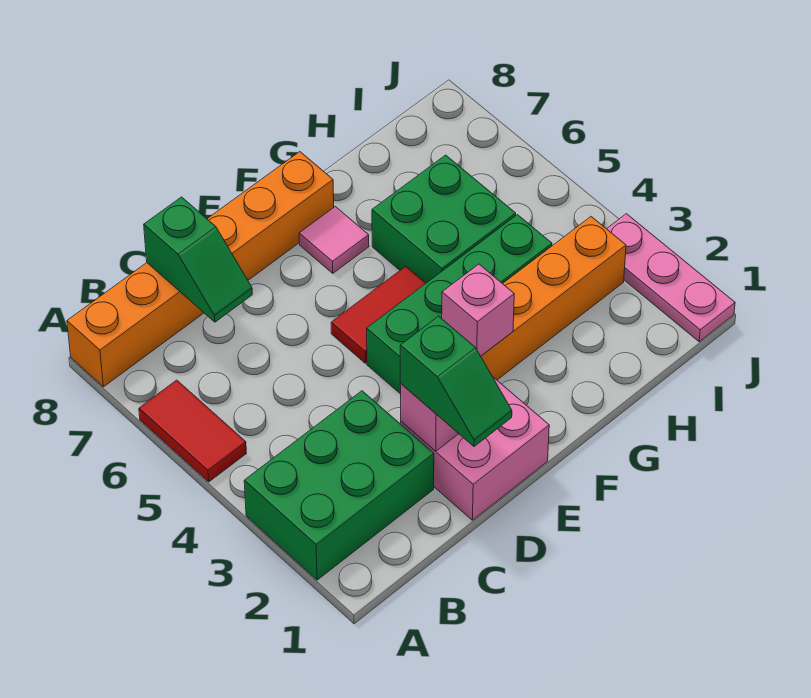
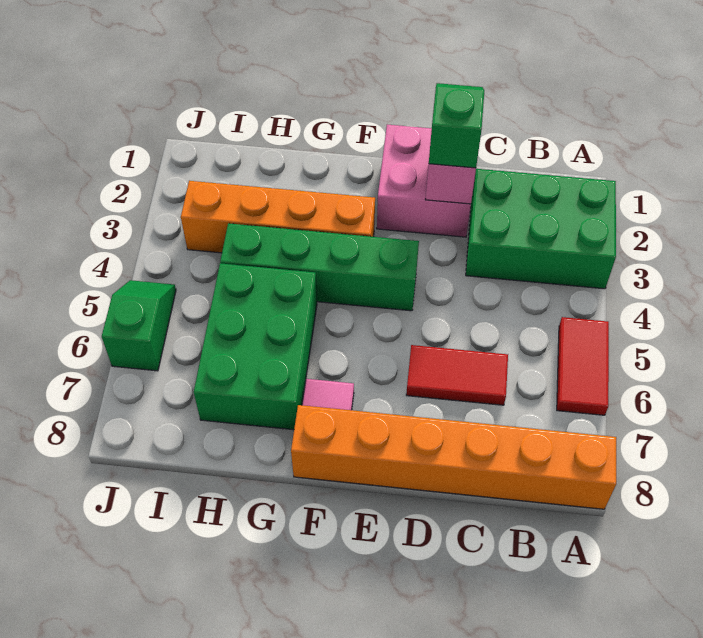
green 1x2 slope [144,197,252,322] -> green 1x2 slope moved to [102,280,176,371]
red 1x2 tile [331,266,426,363] -> red 1x2 tile moved to [406,345,508,405]
pink 1x1 brick [442,264,514,356] -> none
green 2x2 brick [372,155,516,283] -> green 2x3 brick [194,263,317,430]
pink 1x3 plate [607,214,735,342] -> none

